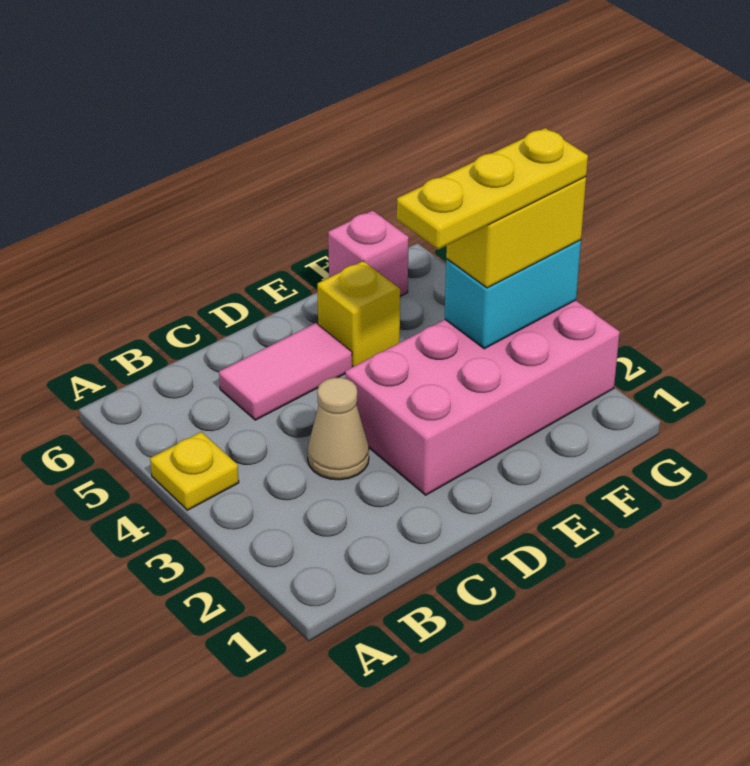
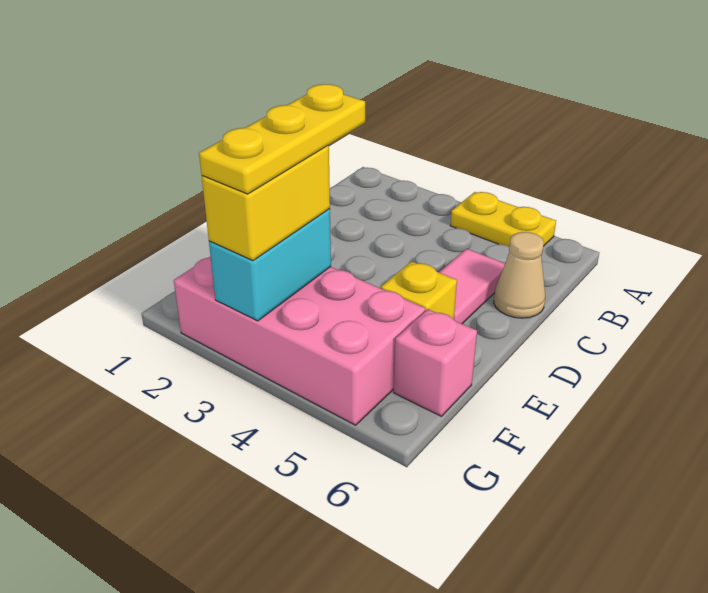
yellow 1x1 plate [150,432,239,510] -> yellow 1x2 plate [450,192,556,247]
tan 1x1 cone [307,378,369,480] -> tan 1x1 cone moved to [494,232,545,318]
pink 2x4 brick [345,300,620,495] -> pink 2x4 brick turned to [174,256,425,425]

